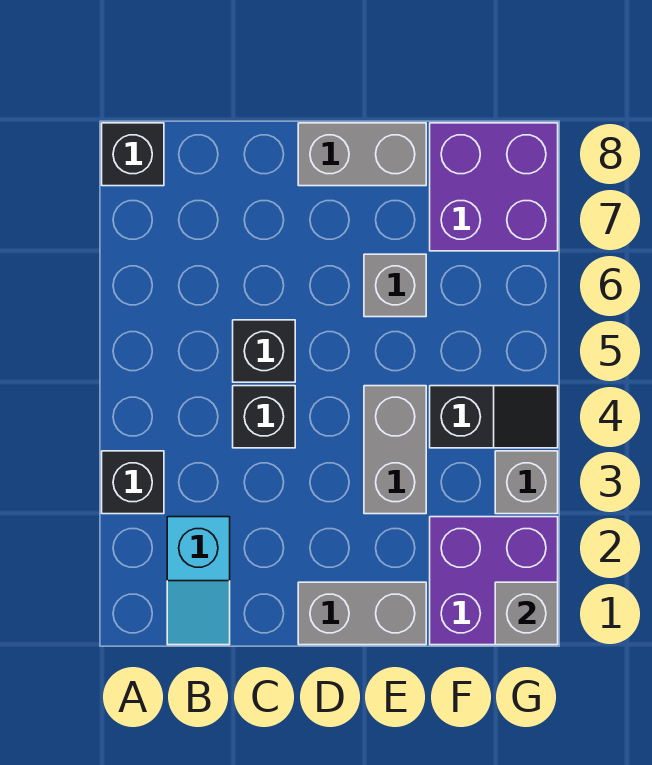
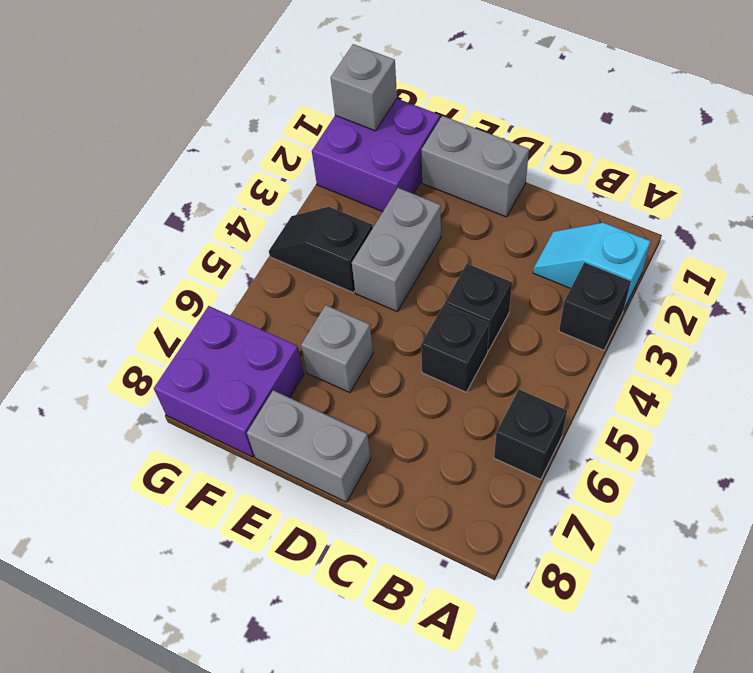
black 1x1 brick [102,123,164,186] -> black 1x1 brick moved to [494,390,567,479]
cyan 1x2 slope [167,517,230,645] -> cyan 1x2 slope turned to [533,223,651,309]
grey 1x1 brick [495,451,558,514] -> none

